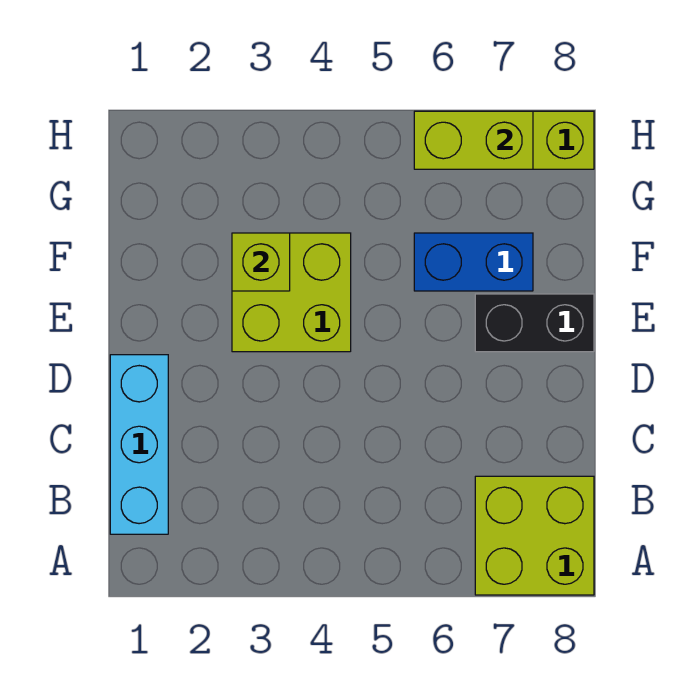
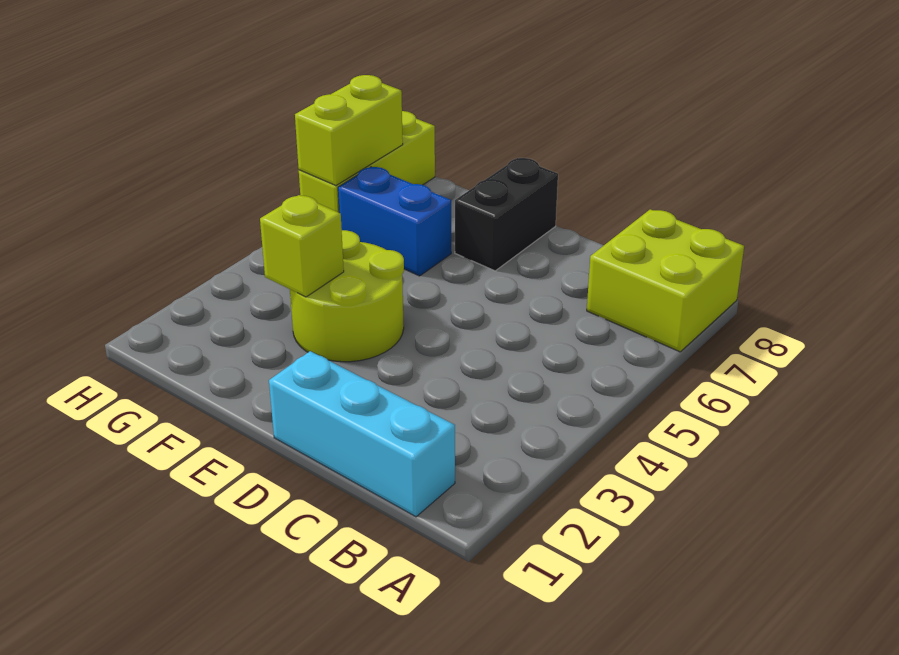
lime 2x2 brick [232,233,351,352] -> lime 2x2 round brick [290,230,404,362]
blue 1x2 brick [414,233,533,291] -> blue 1x2 brick turned to [338,167,452,276]

